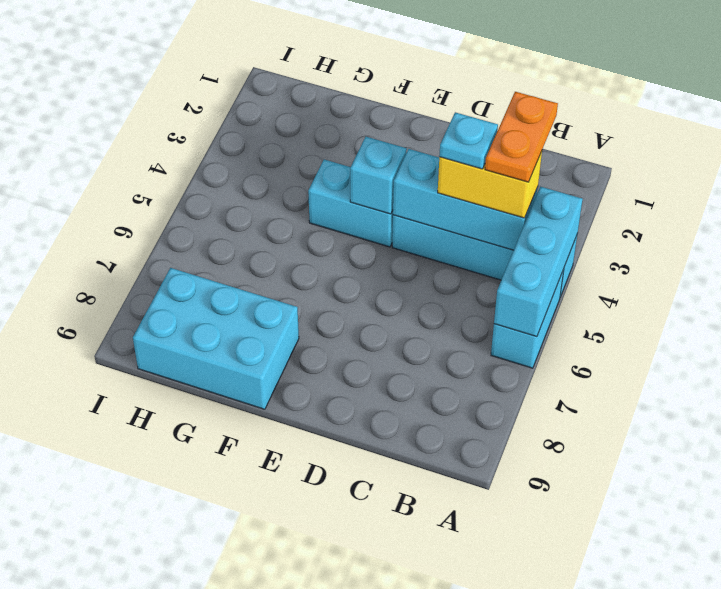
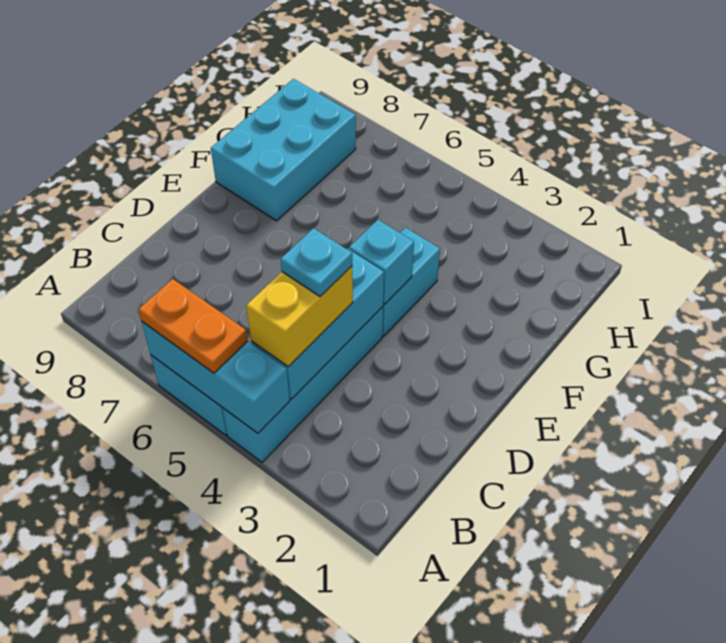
orange 1x2 plate [485,92,558,182] -> orange 1x2 plate moved to [138,279,248,373]

